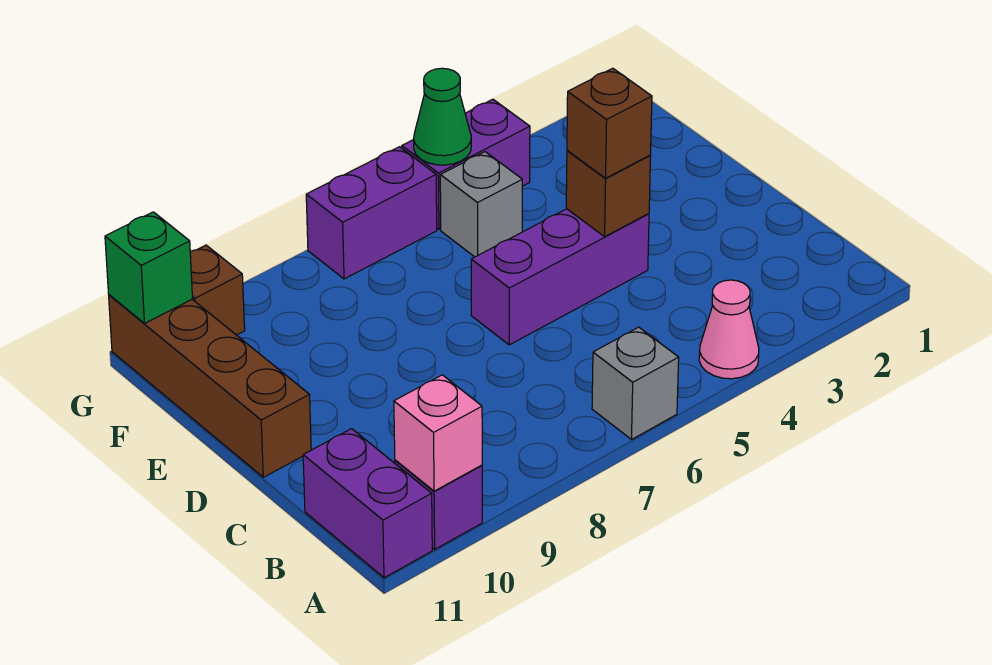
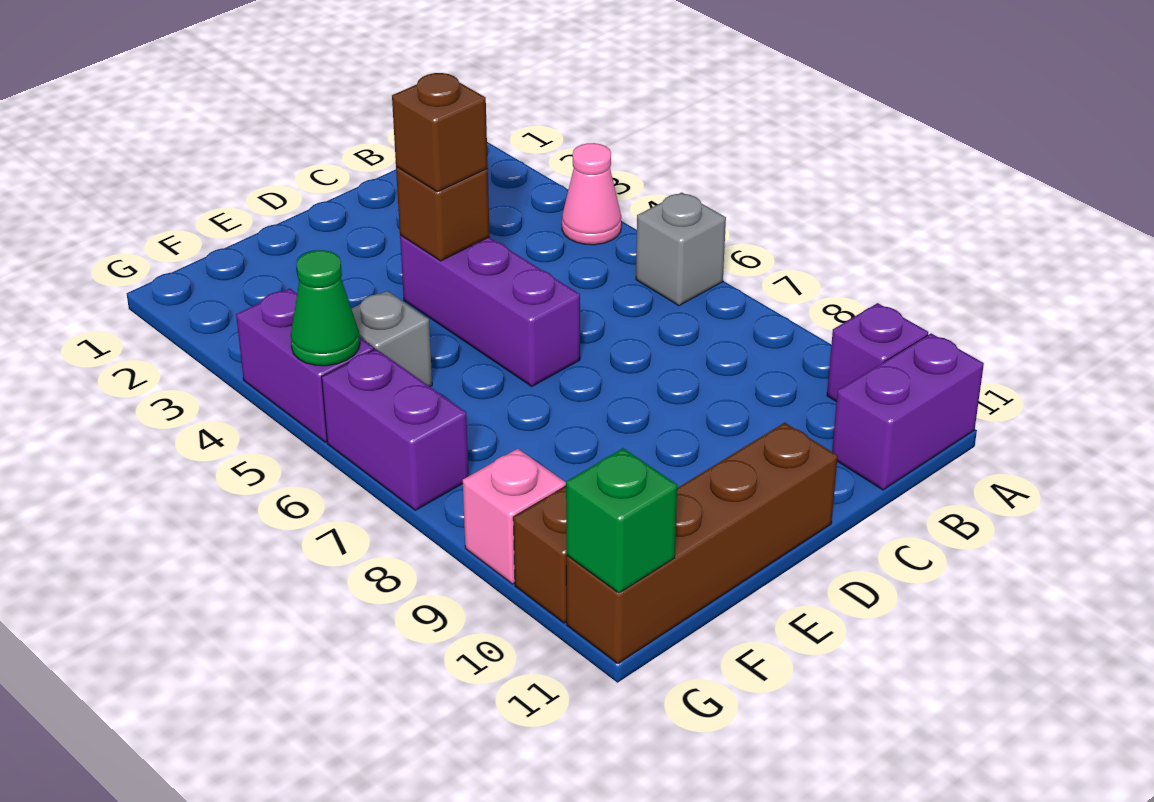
pink 1x1 brick [394,375,482,491] -> pink 1x1 brick moved to [463,449,566,584]

